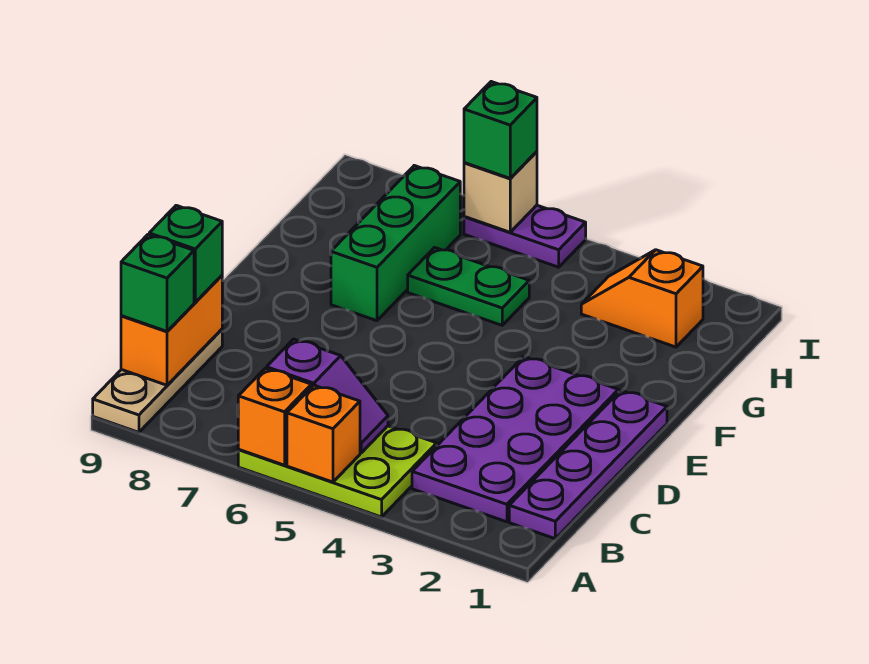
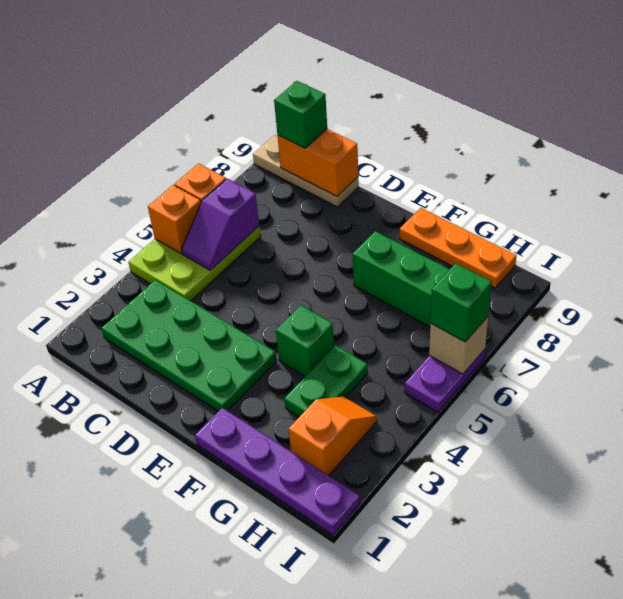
purple 1x4 plate [509,390,667,539] -> purple 1x4 plate moved to [195,408,360,535]
purple 2x4 plate [412,357,618,522] -> green 2x4 plate [101,280,276,411]
green 1x1 brick [149,205,222,302] -> green 1x1 brick moved to [276,305,334,376]
none -> orange 1x3 plate [400,208,517,288]
green 1x2 plate [408,248,529,325] -> green 1x2 plate moved to [284,345,368,417]

